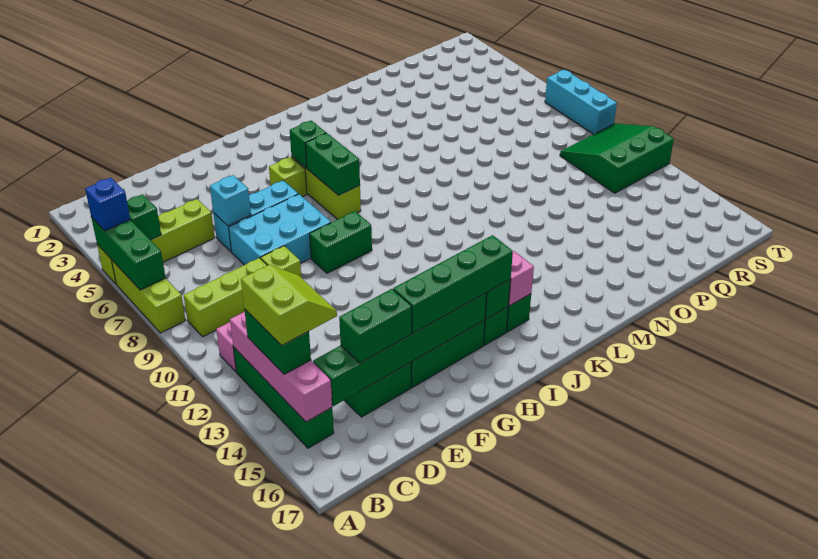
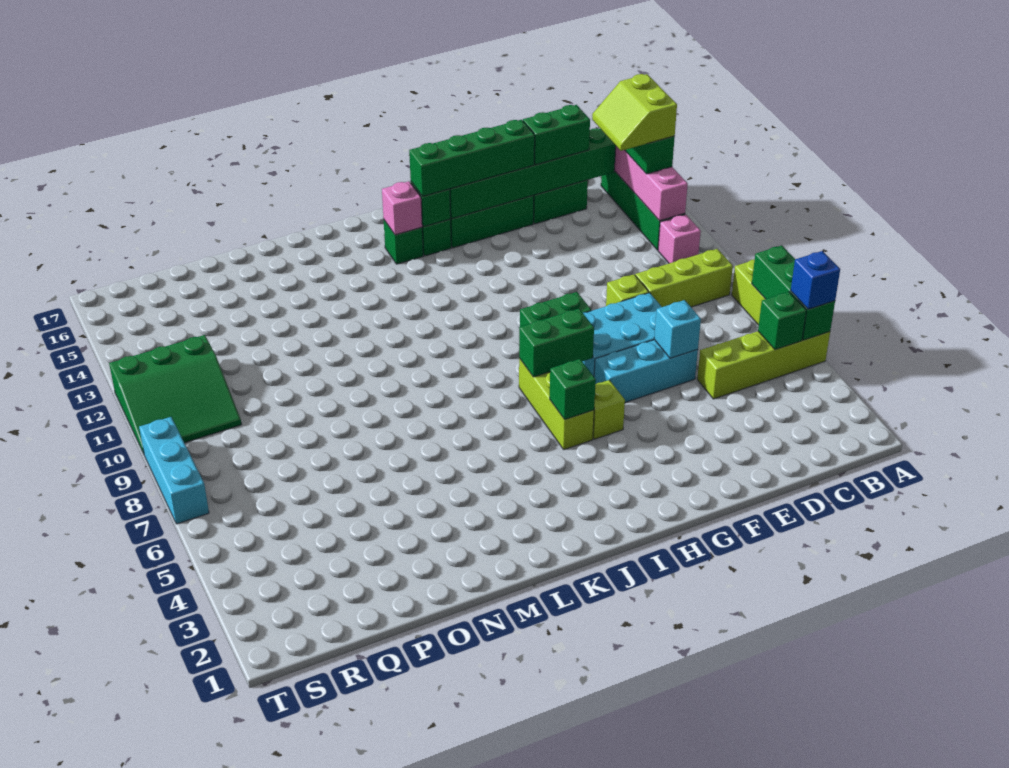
green 1x2 brick [305,133,360,195] -> green 1x2 brick turned to [519,309,594,377]

